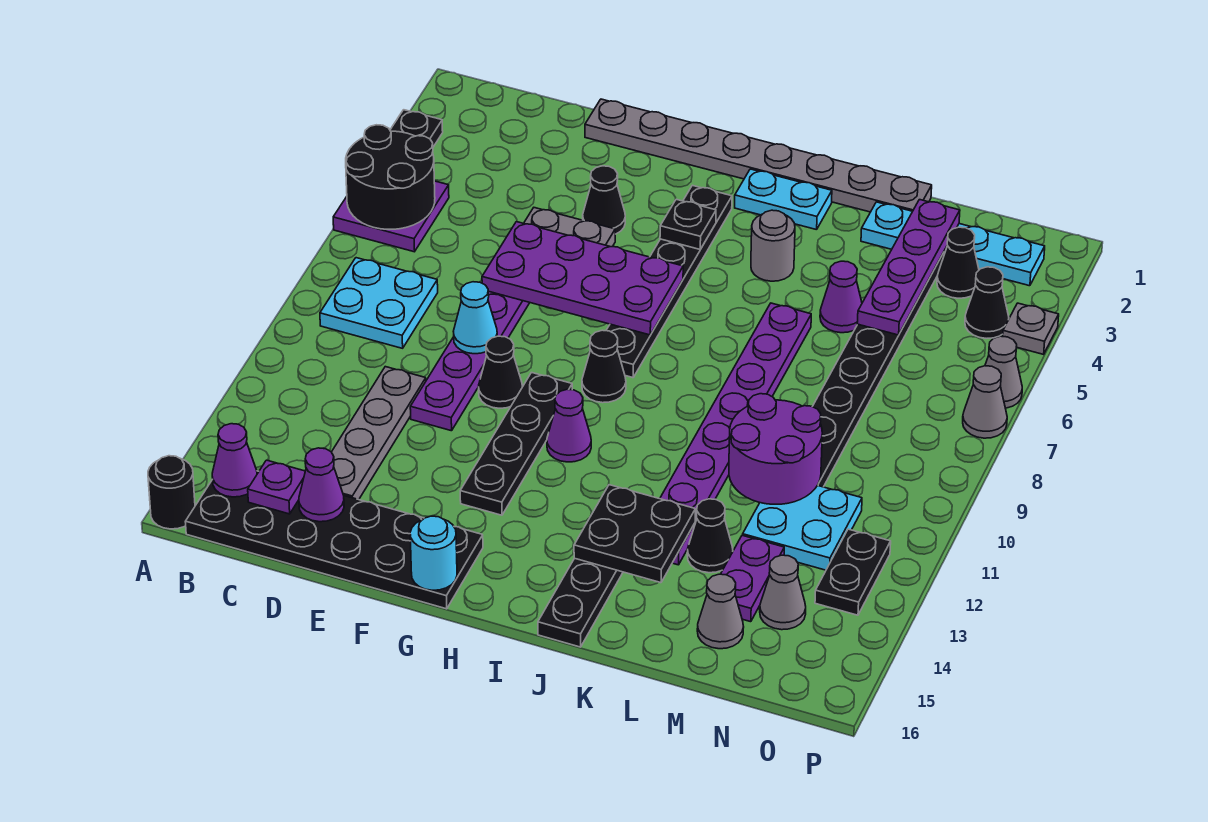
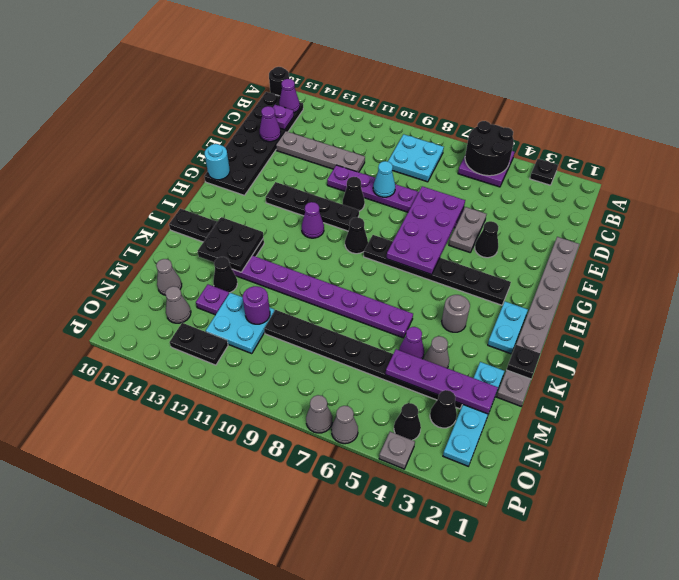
black 1x1 plate [660,199,716,249] -> black 1x1 plate moved to [507,345,541,379]
none -> grey 1x1 cone [424,336,449,368]
purple 2x2 round brick [729,394,822,504] -> purple 1x1 round brick [243,286,270,324]
purple 1x2 plate [721,535,784,622] -> purple 1x1 plate [196,284,229,315]

